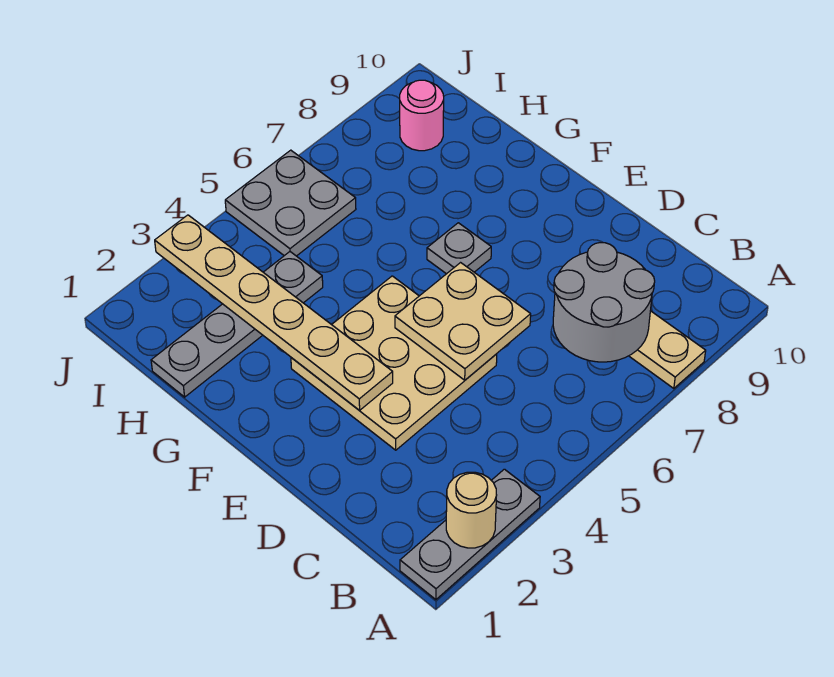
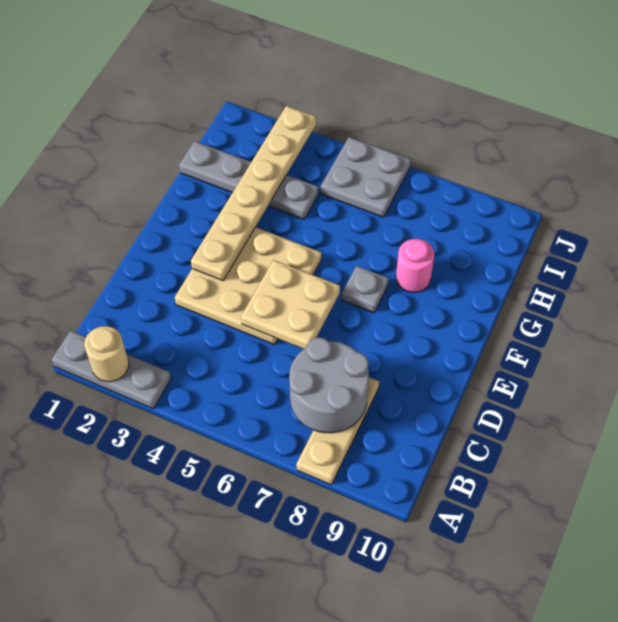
pink 1x1 round brick [400,80,444,151] -> pink 1x1 round brick moved to [396,239,434,292]

